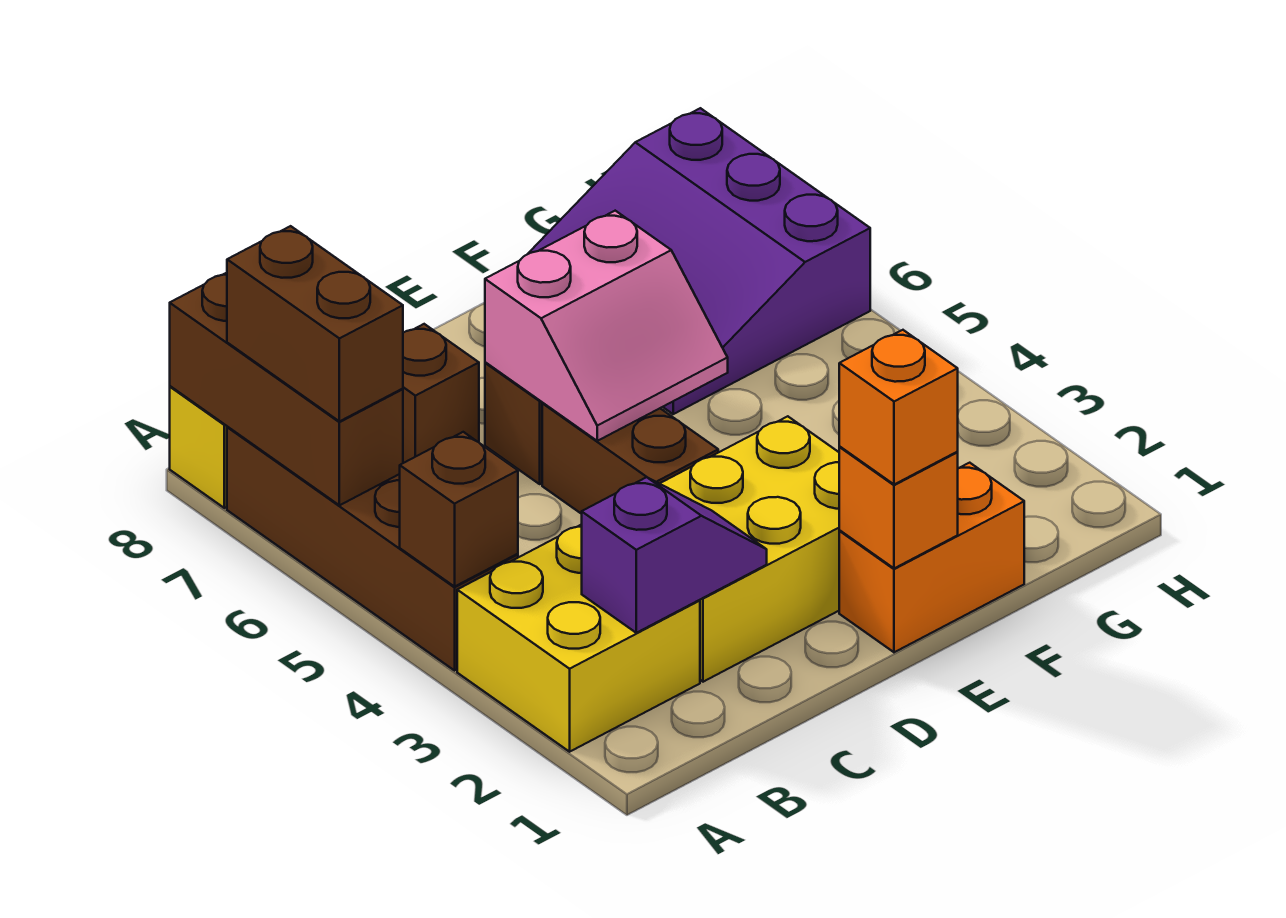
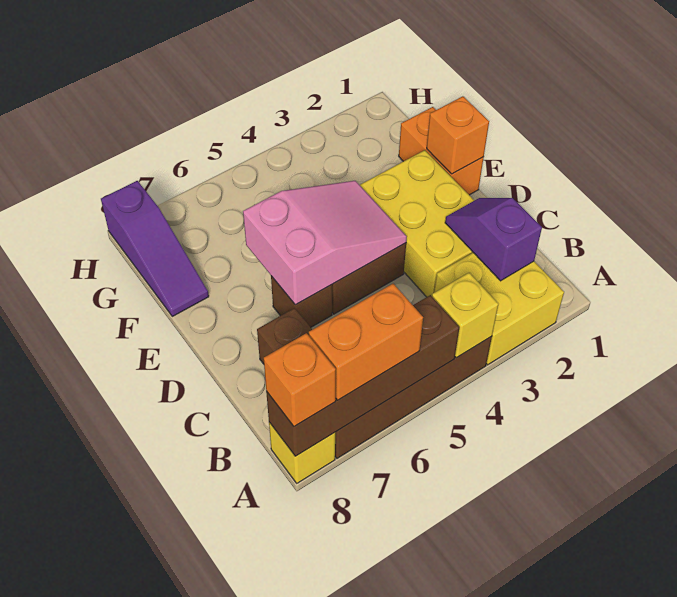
brown 1x1 brick [400,432,518,587] -> yellow 1x1 brick [432,273,498,358]
brown 1x3 brick [170,273,403,505] -> brown 1x4 brick [266,295,459,456]
brown 1x2 brick [227,226,403,421] -> orange 1x2 brick [309,284,423,400]
pink 2x2 slope [485,211,728,441] -> pink 2x3 slope [243,181,407,305]
orange 1x1 brick [839,330,958,485] -> orange 1x1 brick moved to [264,333,336,427]
purple 3x3 slope [528,108,870,414] -> purple 1x3 slope [101,181,209,316]

